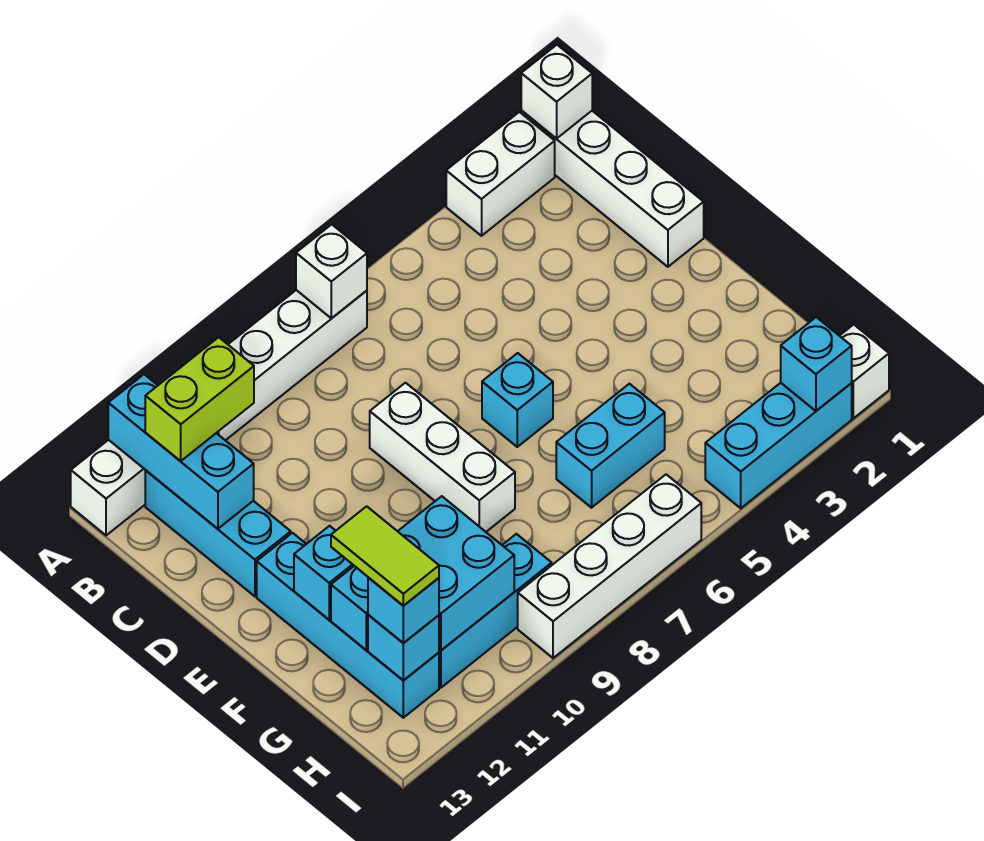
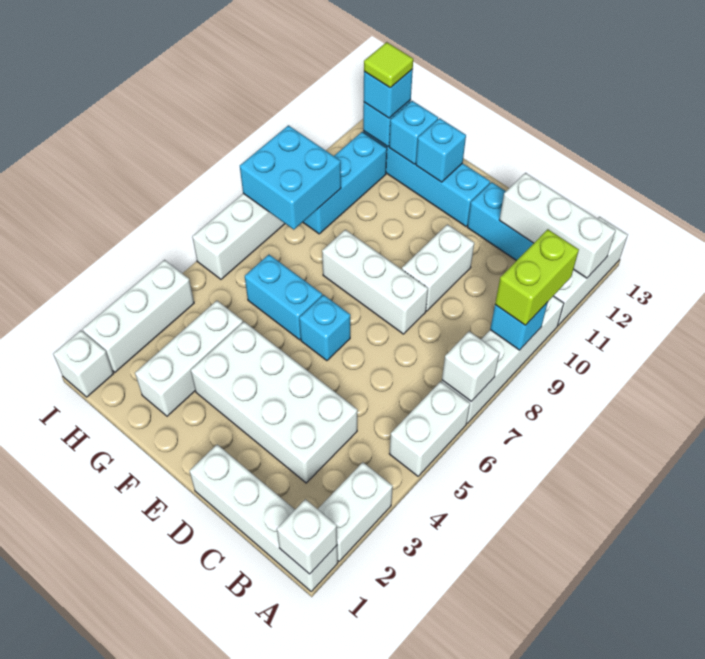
none -> white 1x2 brick [389,381,470,476]
cyan 1x3 brick [108,374,254,529] -> white 1x3 brick [499,173,616,278]
lime 1x2 brick [145,337,254,461] -> lime 1x2 brick moved to [495,229,579,325]
none -> white 2x4 brick [191,322,358,483]
none -> white 1x2 brick [402,224,474,311]
none -> white 1x3 brick [135,301,243,416]
cyan 1x2 brick [556,384,665,508] -> cyan 1x2 brick turned to [245,255,322,340]
cyan 2x2 brick [398,496,514,650] -> cyan 2x2 brick moved to [240,125,341,230]
lime 1x2 tile [331,506,439,606] -> lime 1x1 tile [364,42,413,88]
cyan 1x3 brick [705,383,852,508] -> white 1x3 brick [83,260,194,372]
cyan 1x1 brick [781,317,852,411] -> cyan 1x1 brick moved to [490,302,548,350]

